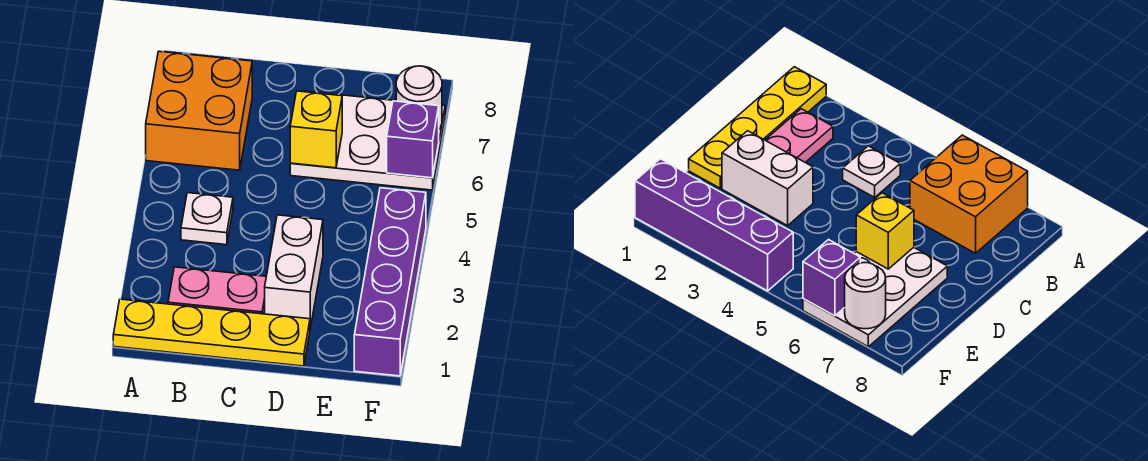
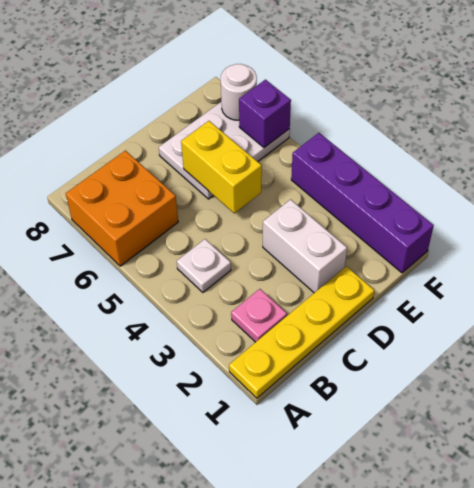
pink 1x2 plate [168,267,266,314] -> pink 1x1 plate [231,289,287,342]
yellow 1x1 brick [290,91,342,168] -> yellow 1x2 brick [181,121,262,213]

